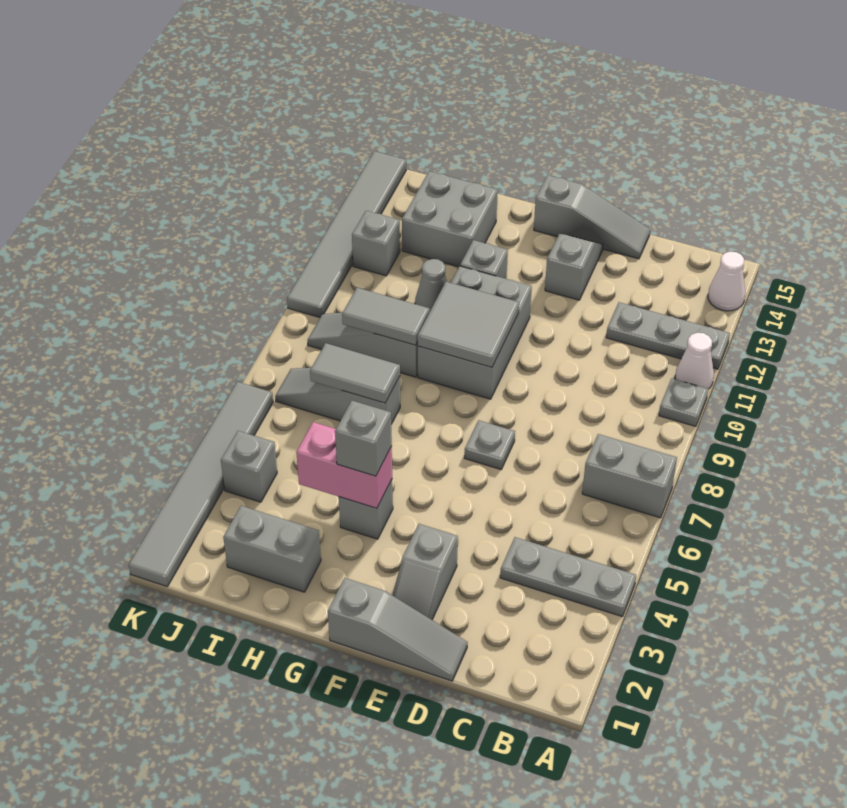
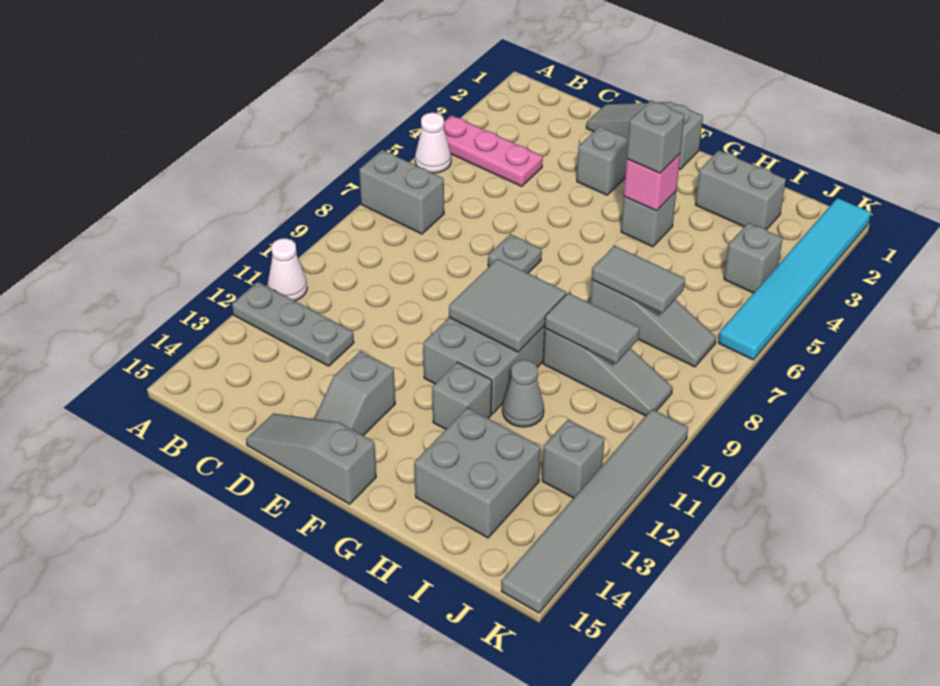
grey 1x3 plate [500,537,636,617] -> pink 1x3 plate [444,115,543,186]
grey 1x1 plate [659,378,708,426] -> none
white 1x1 cone [708,252,745,311] -> white 1x1 cone moved to [415,113,451,173]
pink 1x2 brick [296,422,392,508] -> pink 1x1 brick [624,154,680,211]
grey 1x6 tile [129,382,273,586] -> cyan 1x6 tile [718,198,871,360]

